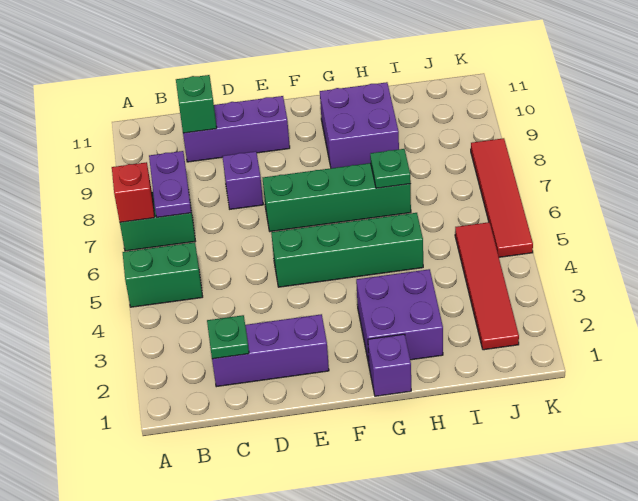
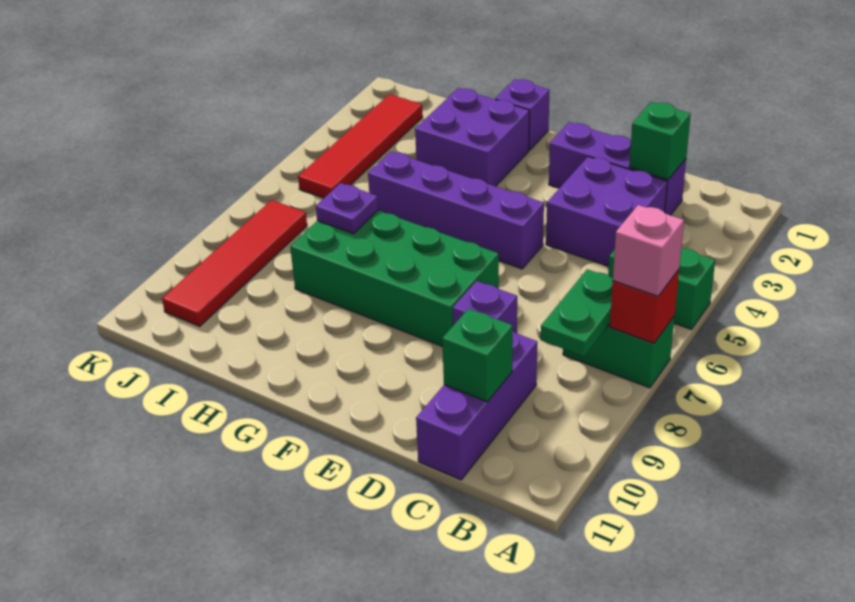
none -> pink 1x1 brick [613,205,684,296]
purple 1x2 plate [149,151,191,217] -> green 1x2 plate [541,269,613,356]
green 1x1 plate [207,315,249,359] -> green 1x1 brick [629,102,691,180]
purple 1x3 brick [183,96,290,162] -> purple 1x3 brick turned to [416,332,537,480]
green 1x4 brick [271,213,423,287] -> purple 1x4 brick [368,152,544,269]
green 1x4 brick [263,163,411,231] -> green 2x4 brick [290,211,499,347]
purple 2x2 brick [320,82,399,168] -> purple 2x2 brick moved to [546,156,667,267]
green 1x1 plate [370,149,411,188] -> purple 1x1 plate [316,183,378,234]
red 1x4 tile [471,138,533,257] -> red 1x4 tile moved to [162,200,307,326]

